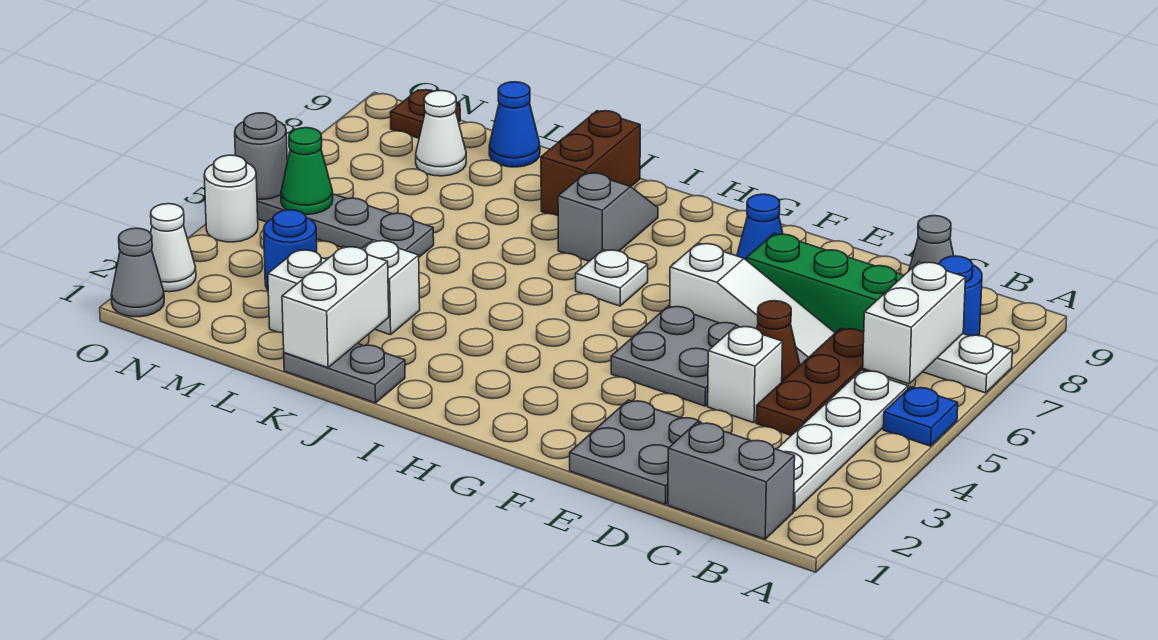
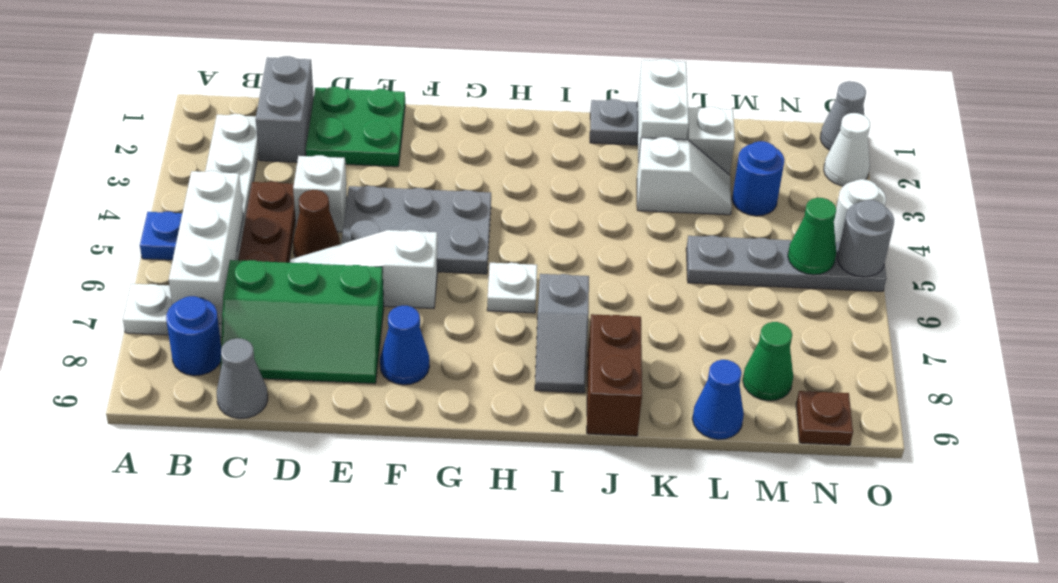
grey 1x2 brick [668,422,795,539] -> grey 1x2 brick turned to [256,56,314,162]
white 1x2 brick [863,262,965,384] -> white 1x3 brick [169,171,243,324]
grey 2x2 plate [570,400,702,504] -> green 2x2 plate [306,87,405,167]
grey 2x2 plate [611,306,737,406] -> grey 2x3 plate [341,186,491,274]
white 1x1 cone [416,91,466,176] -> green 1x1 cone [743,322,793,401]

